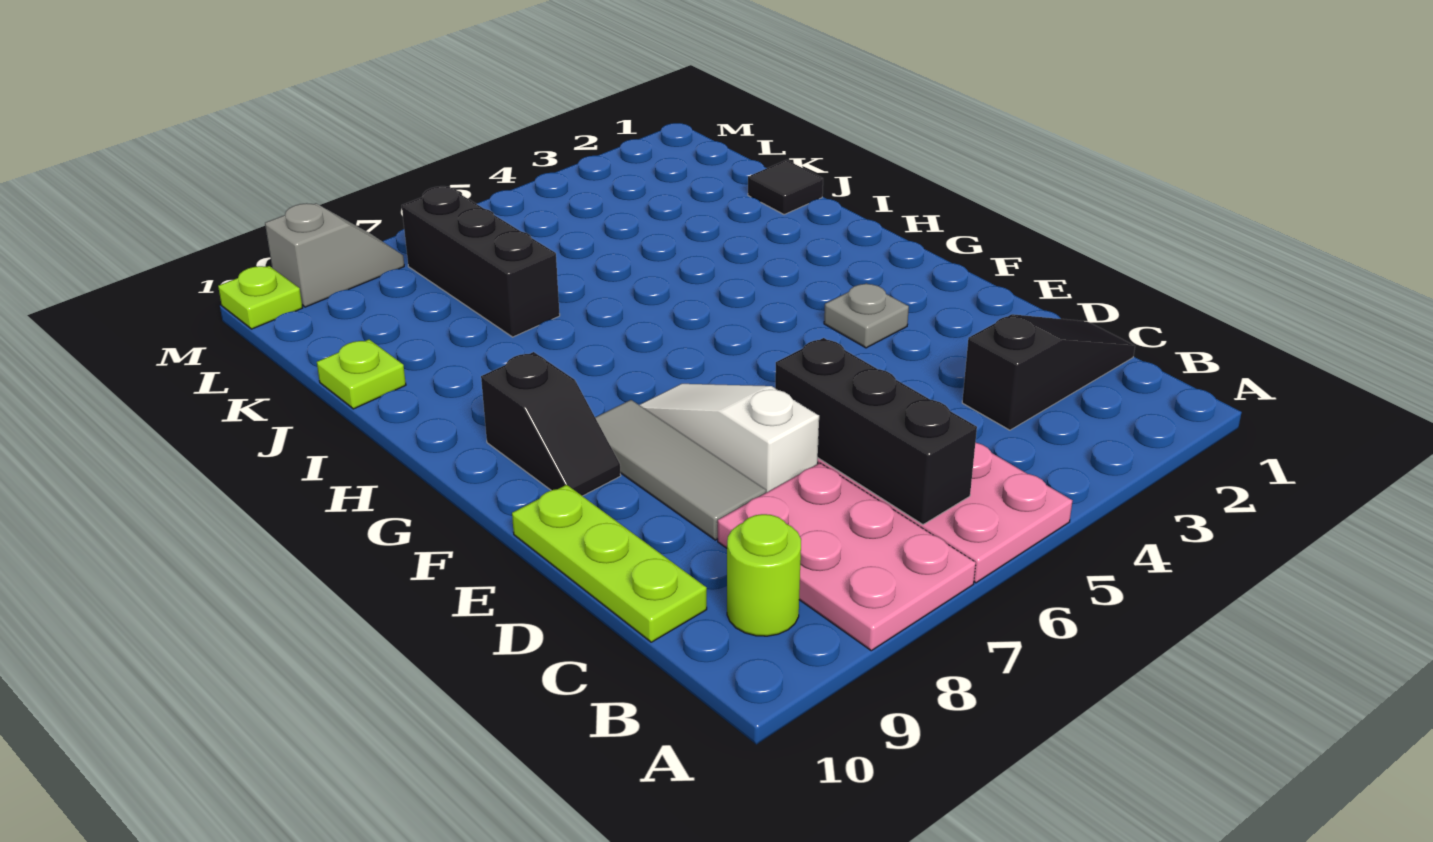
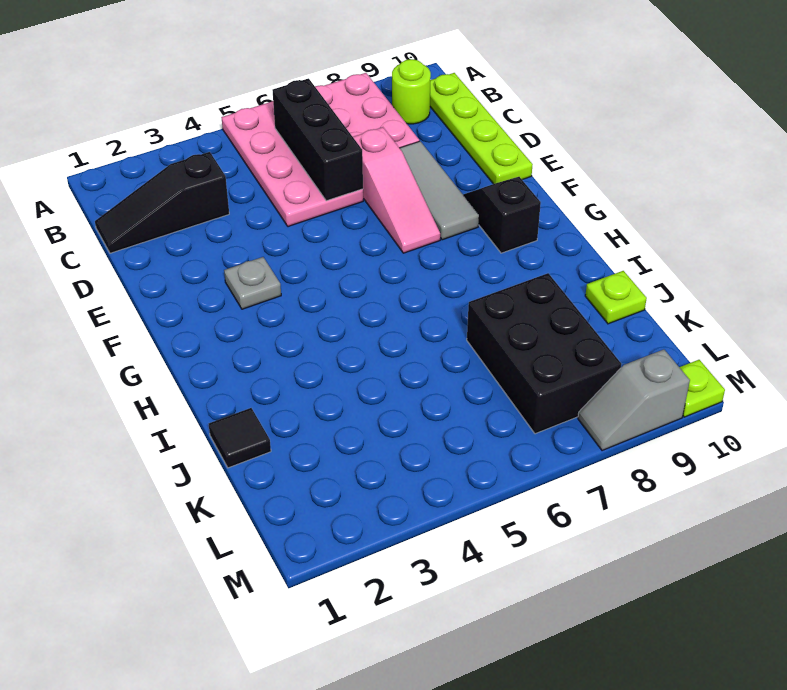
lime 1x3 plate [512,485,707,642] -> lime 1x4 plate [430,73,533,184]
white 1x3 slope [640,384,819,492] -> pink 1x3 slope [353,127,440,253]
black 1x3 brick [402,186,560,337] -> black 2x3 brick [467,273,621,434]

